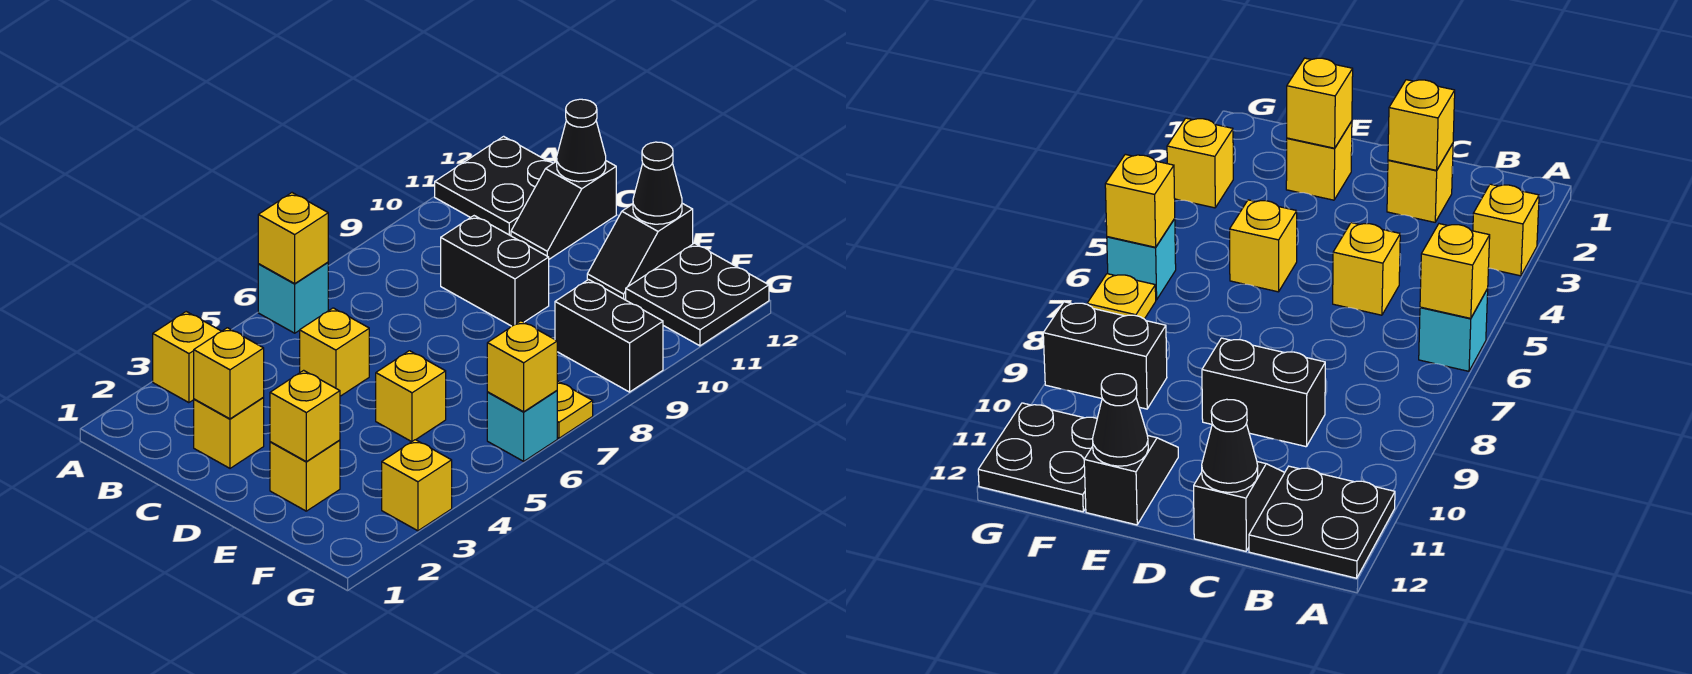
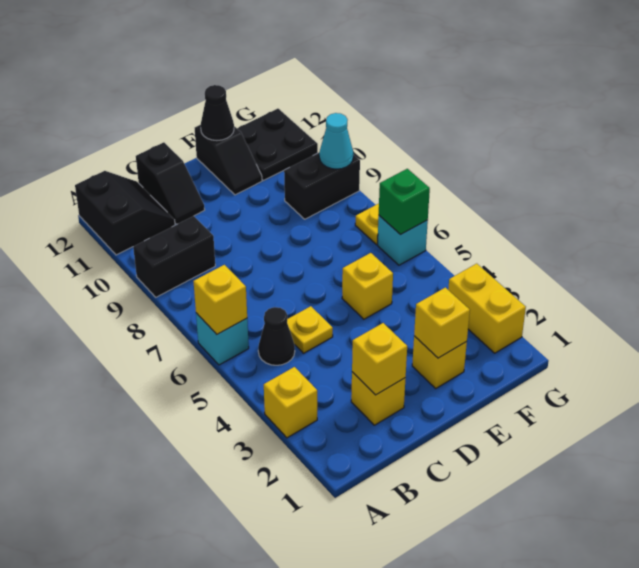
black 2x2 plate [435,136,553,236] -> black 2x2 slope [75,171,175,255]
yellow 1x1 brick [300,308,369,396] -> yellow 1x1 plate [287,306,333,353]
black 1x2 brick [441,216,549,326] -> black 1x2 brick moved to [133,216,215,297]
black 1x1 cone [557,99,606,182] -> black 1x1 cone moved to [258,307,295,365]
yellow 1x1 brick [382,440,452,531] -> yellow 1x2 brick [448,264,526,353]
yellow 1x1 brick [487,321,557,412] -> green 1x1 brick [379,169,430,235]
none -> cyan 1x1 cone [319,113,353,169]

